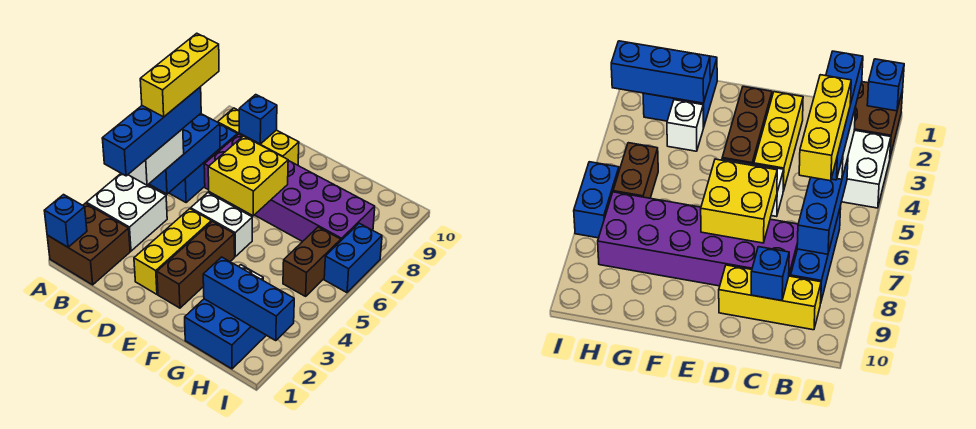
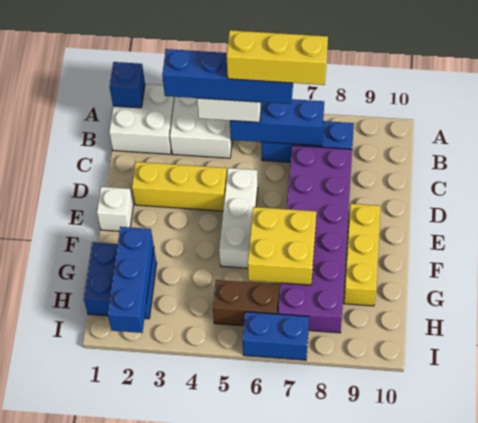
brown 2x2 brick [47,203,130,285] -> white 2x2 brick [109,84,175,154]
yellow 1x3 brick [218,108,299,165] -> yellow 1x3 brick moved to [344,204,381,306]
blue 1x1 brick [239,95,277,144] -> none
white 1x2 brick [191,193,252,256] -> white 1x3 brick [219,168,258,268]
yellow 2x2 brick [208,136,288,216] -> yellow 2x2 brick moved to [248,207,316,285]
brown 1x3 brick [157,221,235,308] -> none
white 1x1 brick [667,100,704,151] -> white 1x1 brick moved to [97,187,133,231]

